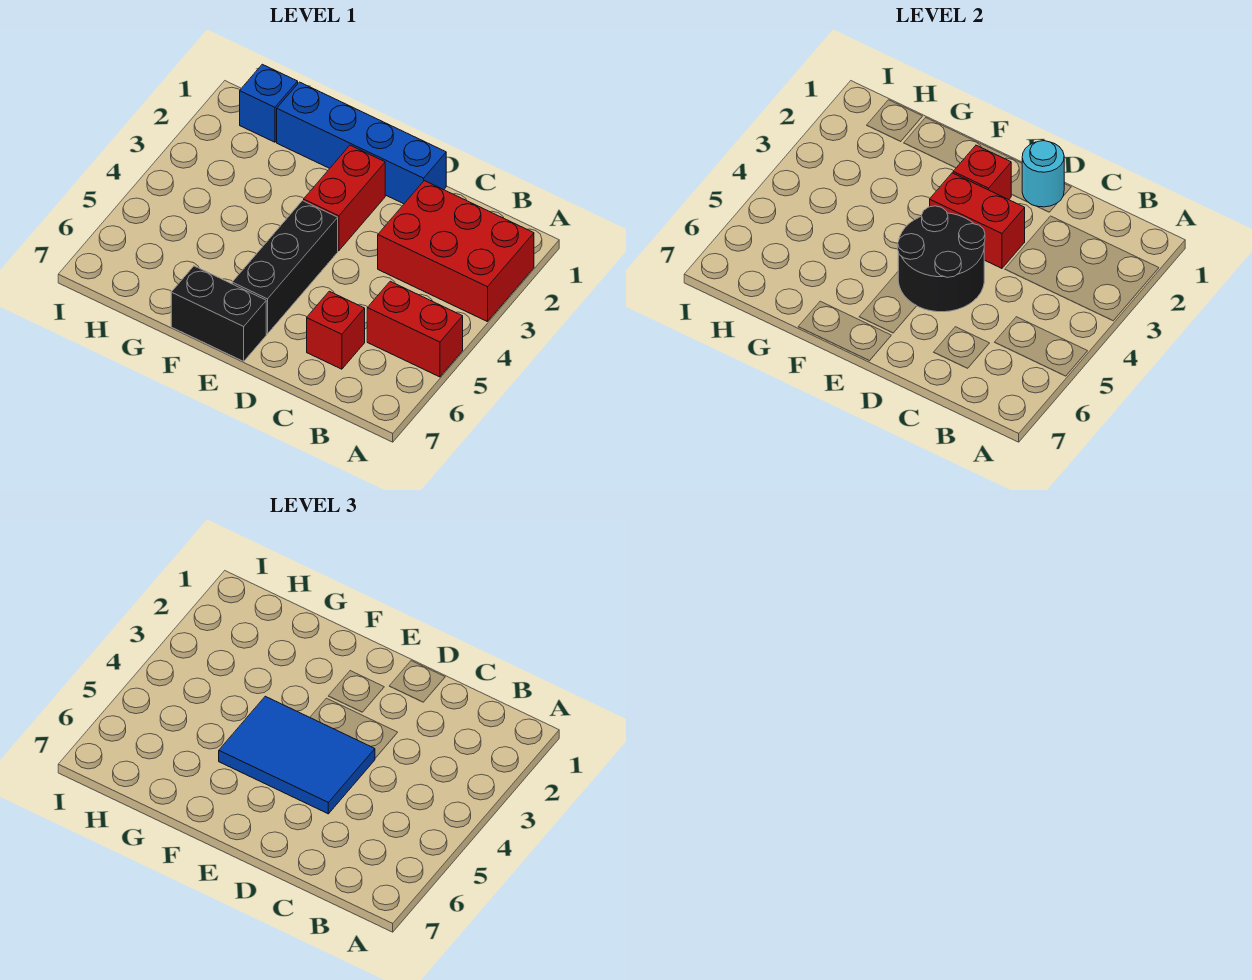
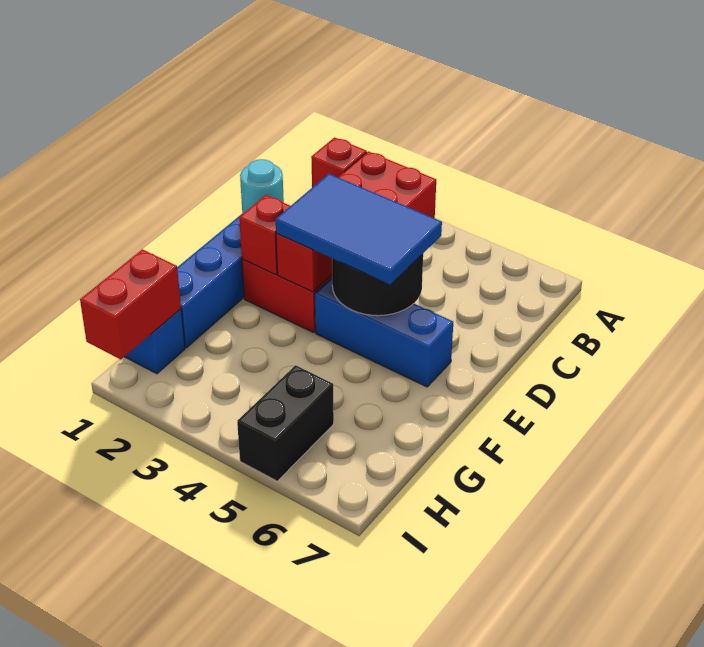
red 1x2 brick [367,281,463,377] -> red 1x2 brick moved to [80,249,181,360]
red 1x1 brick [307,291,365,369] -> red 1x1 brick moved to [311,138,367,187]
blue 2x3 tile [219,696,375,814] -> blue 2x3 tile turned to [275,174,442,284]
black 1x3 brick [232,201,338,334] -> blue 1x3 brick [315,278,453,387]
black 1x2 brick [171,266,266,361] -> black 1x2 brick moved to [237,365,334,481]

